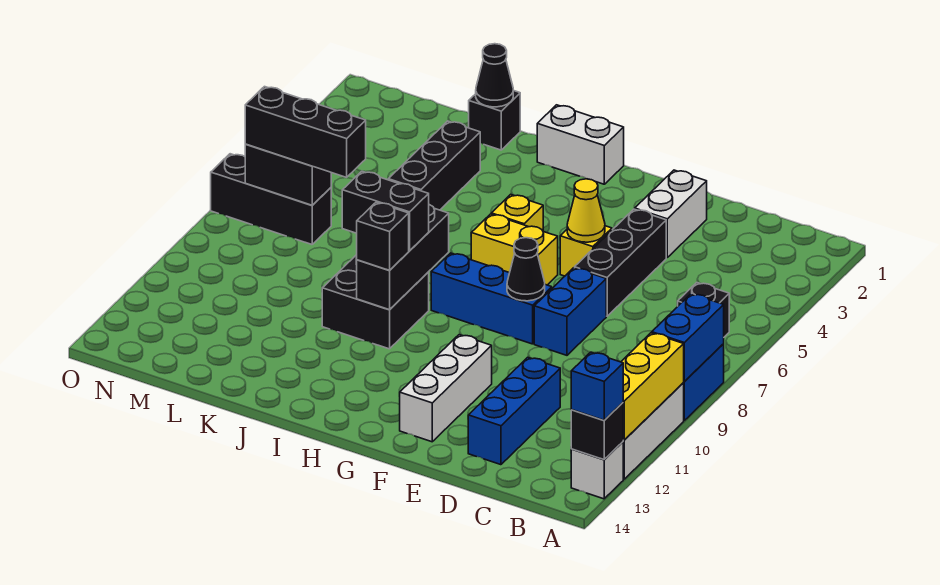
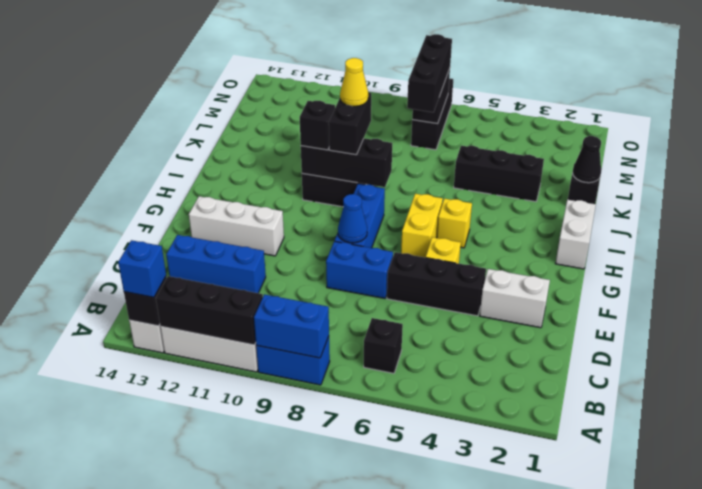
yellow 1x3 brick [621,333,684,440] -> black 1x3 brick [156,276,263,345]
yellow 1x1 cone [567,179,605,242] -> yellow 1x1 cone moved to [340,58,368,106]
black 1x1 cone [507,238,545,301] -> blue 1x1 cone [338,194,367,243]

